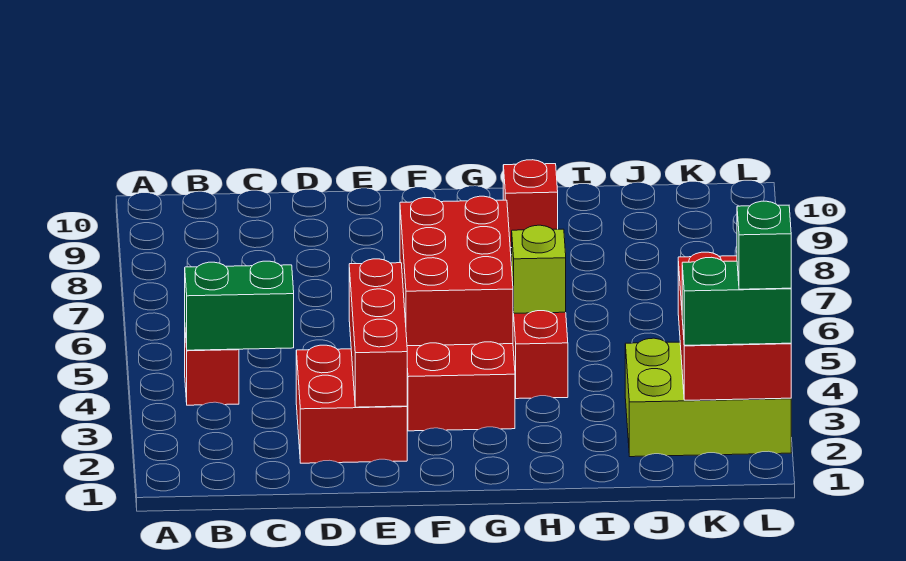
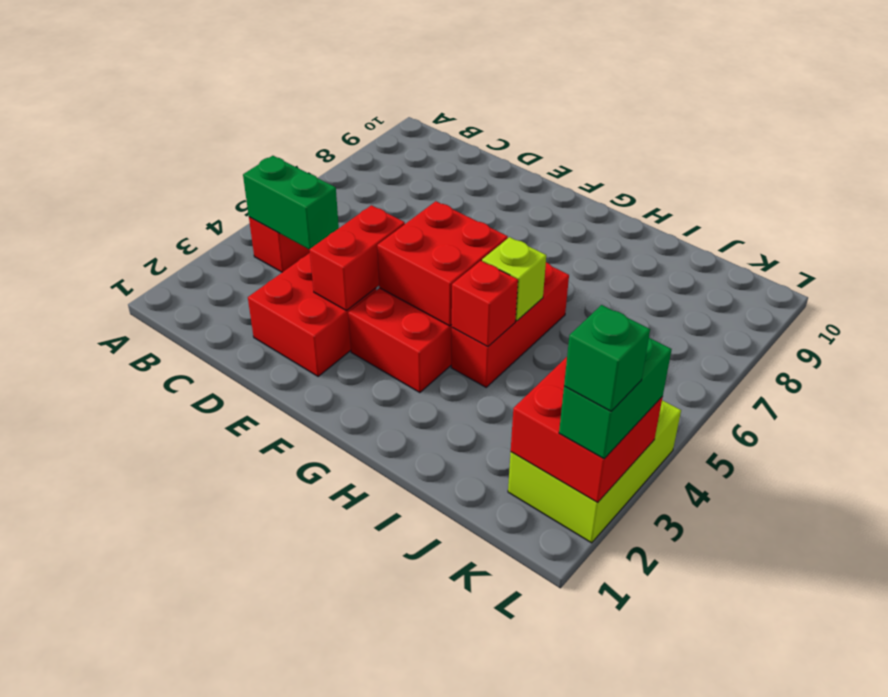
red 1x3 brick [349,259,407,407] -> red 1x2 brick [310,205,405,311]
red 2x3 brick [400,196,513,346] -> red 2x2 brick [377,201,508,326]
red 1x1 brick [503,160,558,248] -> red 1x1 brick moved to [452,261,518,347]
lime 2x3 brick [625,338,791,457] -> lime 2x3 brick turned to [508,400,681,543]
red 2x3 brick [678,252,791,400] -> red 2x2 brick [511,357,662,503]
green 1x2 brick [682,257,791,345] -> green 1x2 brick turned to [559,338,672,459]

